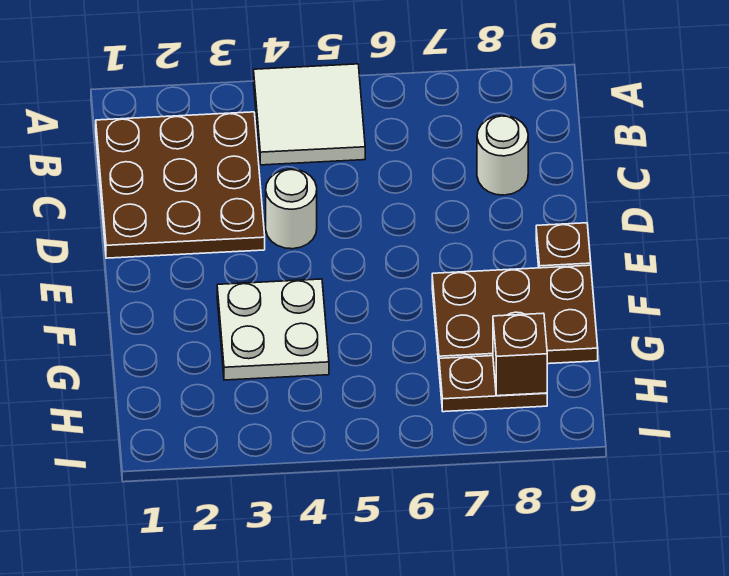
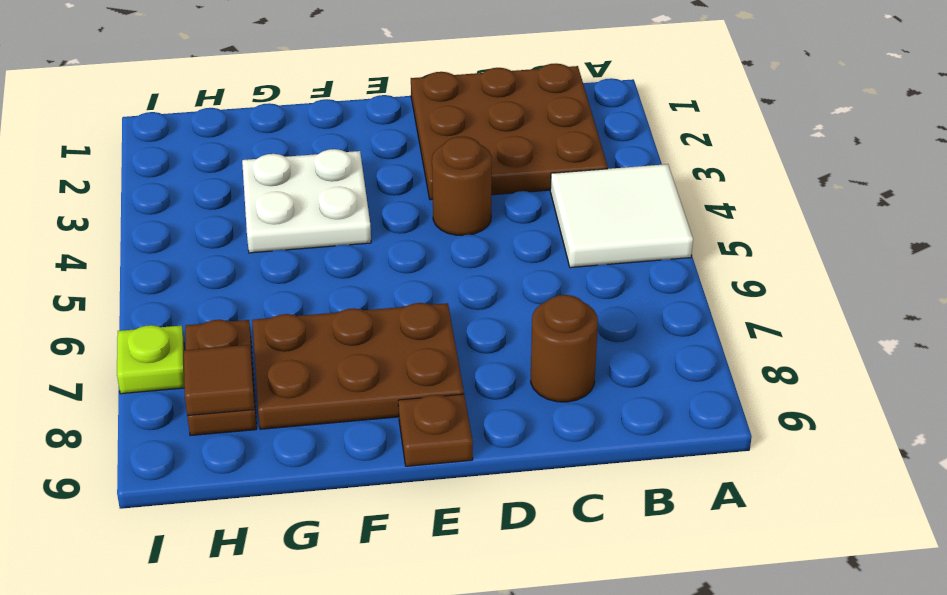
white 1x1 round brick [477,116,528,195] -> brown 1x1 round brick [531,295,598,402]
white 1x1 round brick [266,169,317,249] -> brown 1x1 round brick [432,136,492,235]
brown 2x3 plate [432,265,598,364] -> brown 2x3 plate turned to [252,303,464,429]
brown 1x1 brick [493,313,547,396] -> brown 1x1 tile [184,345,255,416]
none -> lime 1x1 plate [117,325,185,394]

